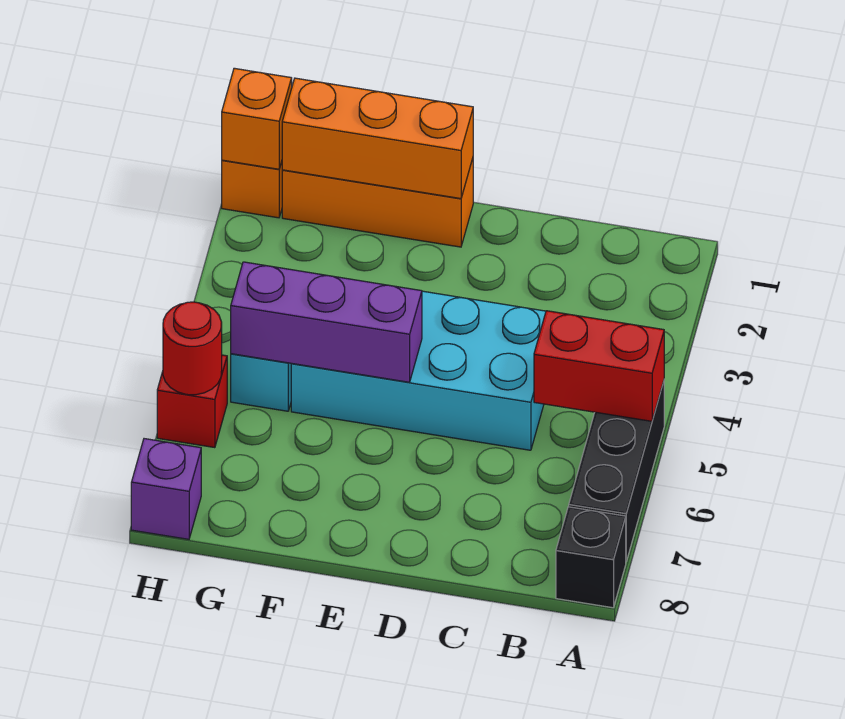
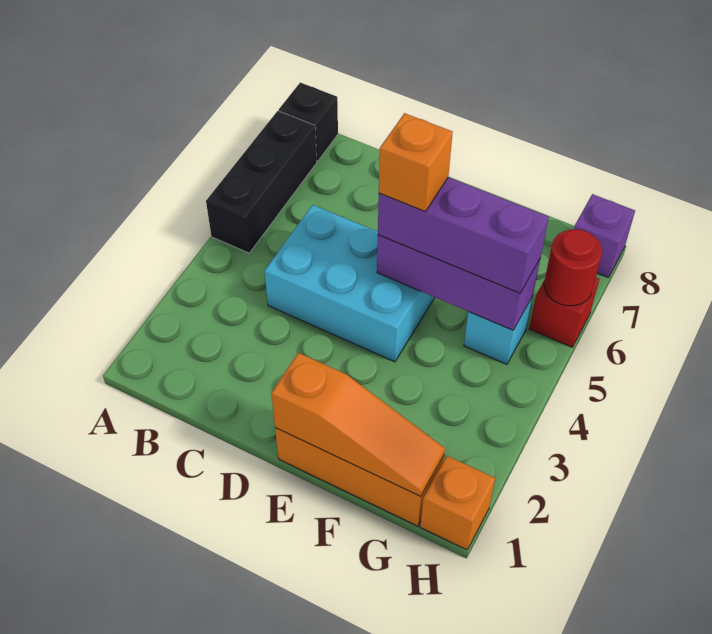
red 1x2 brick [534,311,664,421] -> none
cyan 2x4 brick [291,291,546,450] -> cyan 2x3 brick [264,205,435,362]
orange 1x3 brick [282,78,473,199] -> orange 1x3 slope [271,353,445,496]
none -> purple 1x3 brick [378,177,549,293]
orange 1x1 brick [222,68,292,169] -> orange 1x1 brick moved to [379,113,453,212]

